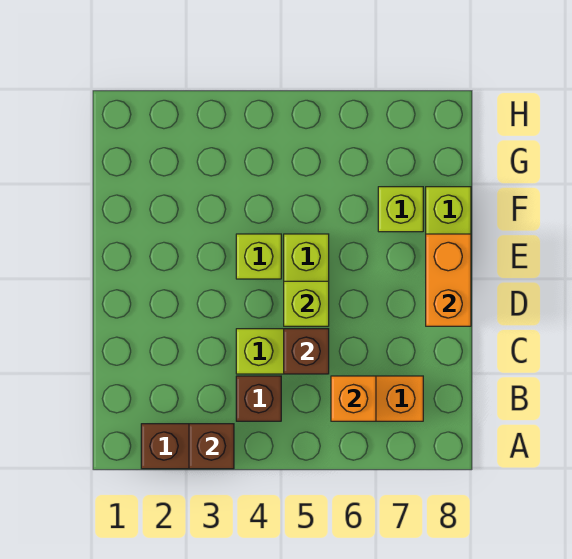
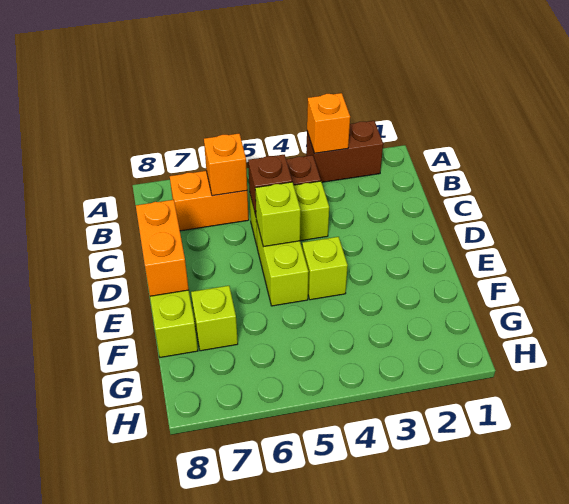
brown 1x1 brick [189,424,234,469] -> orange 1x1 brick [307,93,350,153]

